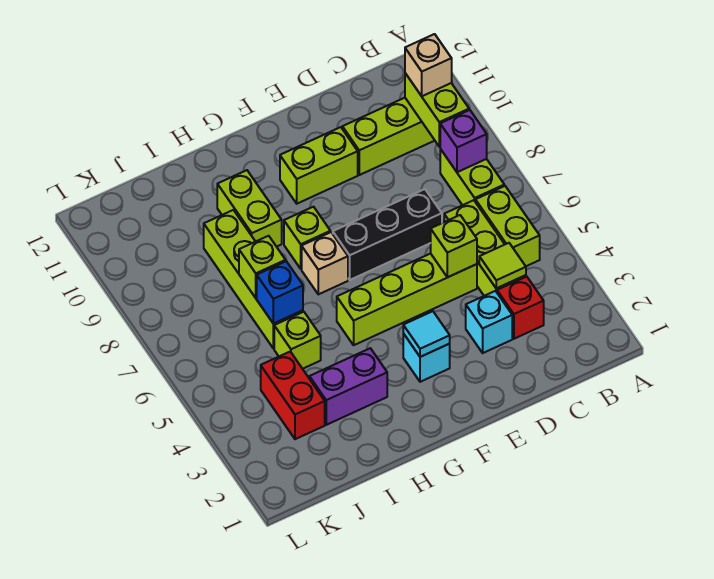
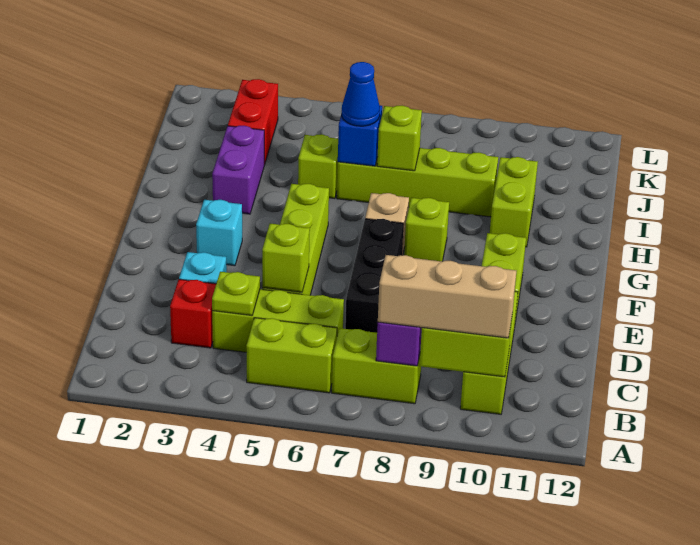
tan 1x1 brick [405,34,452,96] -> tan 1x3 brick [378,255,516,338]
lime 1x1 tile [479,243,526,288] -> lime 1x1 plate [212,272,260,315]
cyan 1x1 tile [403,311,450,357] -> none
lime 1x2 brick [217,170,282,247] -> lime 1x2 brick turned to [490,157,538,247]
none -> blue 1x1 cone [342,62,380,126]
red 1x2 brick [261,352,325,439] -> red 1x2 brick turned to [228,79,278,165]

